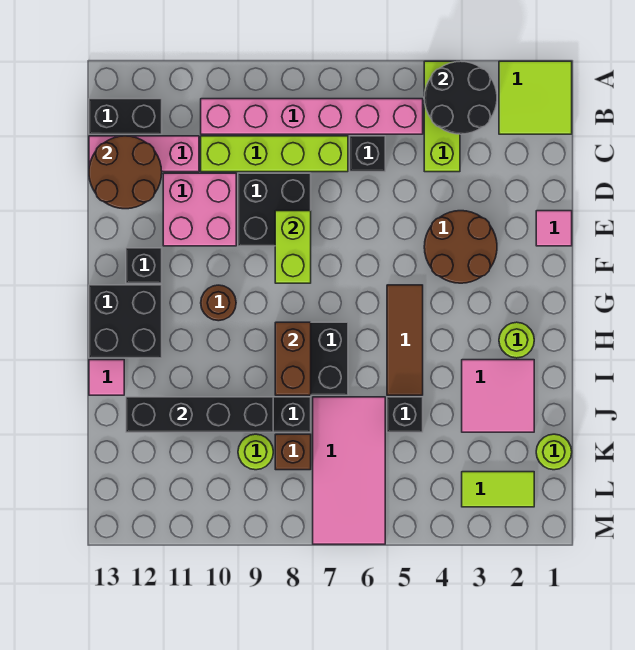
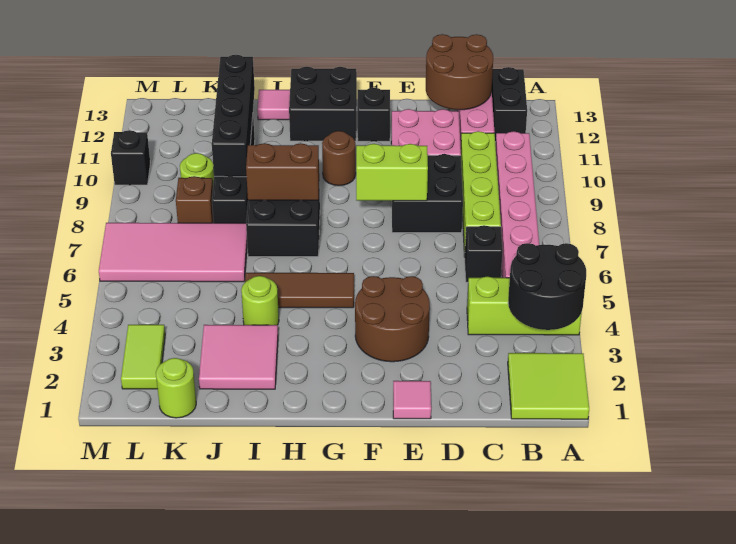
lime 1x1 round brick [499,322,534,358] -> lime 1x1 round brick moved to [241,276,279,325]
black 1x1 brick [387,397,423,432] -> black 1x1 brick moved to [111,130,150,185]

